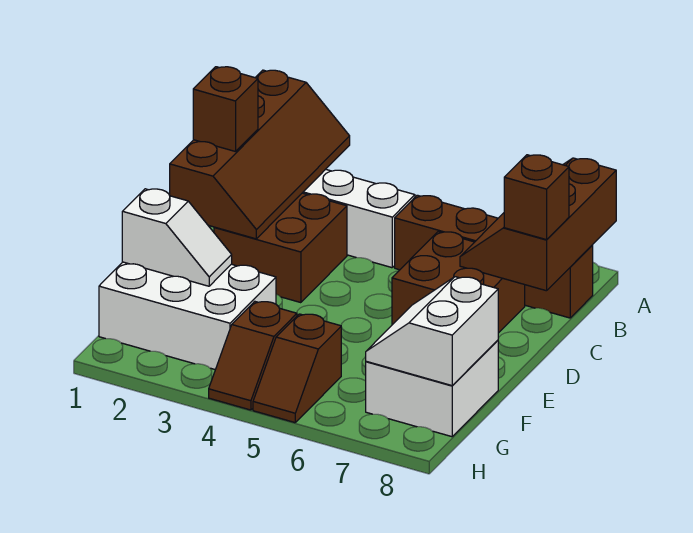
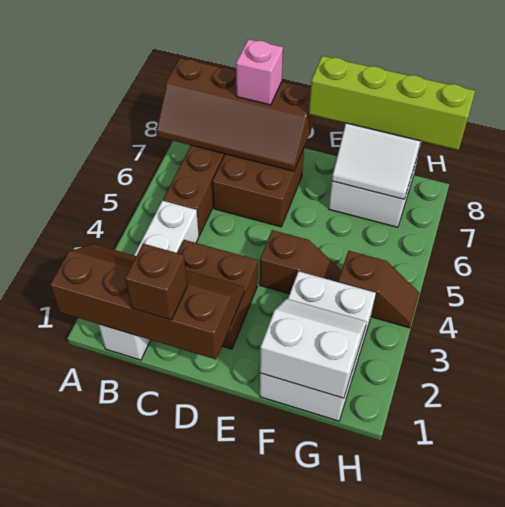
brown 2x3 slope [460,158,616,291] -> brown 2x4 slope [156,58,315,171]
brown 1x1 brick [504,155,569,240] -> pink 1x1 brick [236,39,283,105]
none -> lime 1x4 brick [309,56,475,150]
white 1x2 slope [122,189,232,286] -> white 2x2 slope [260,299,366,398]
brown 1x2 slope [253,314,341,423] -> brown 1x2 slope moved to [260,230,342,294]

